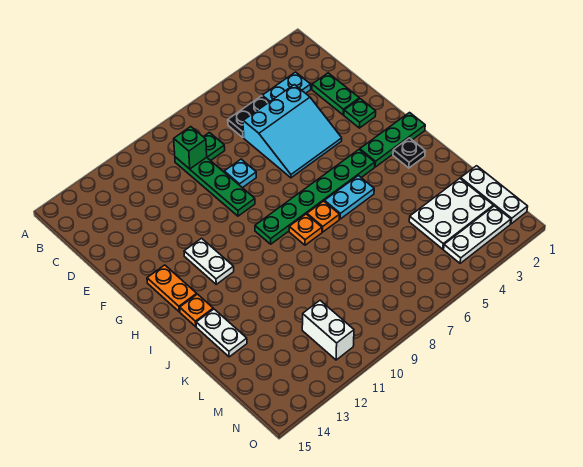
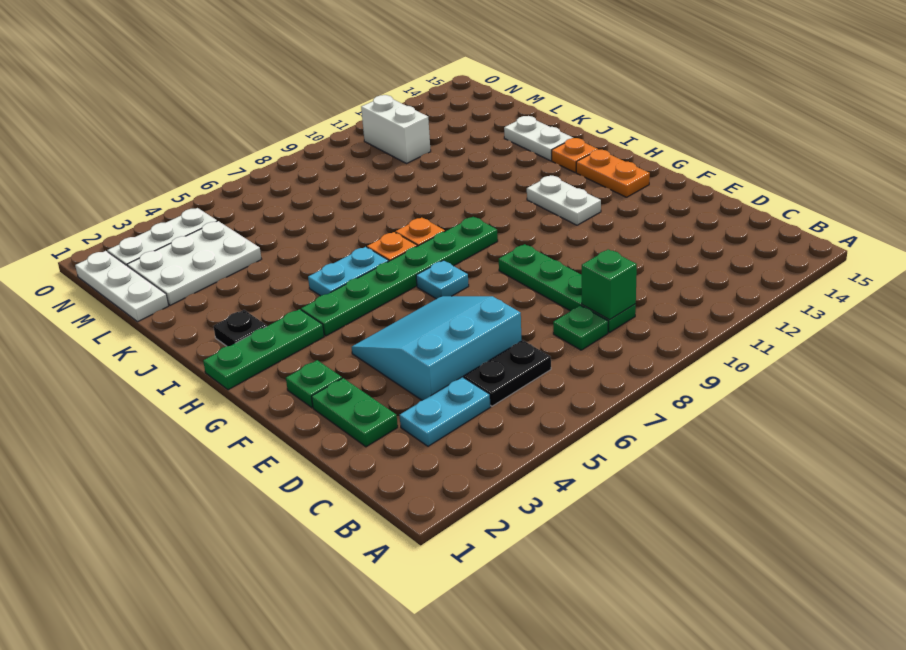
cyan 1x1 plate [224,159,256,188] -> cyan 1x1 plate moved to [416,260,469,299]

